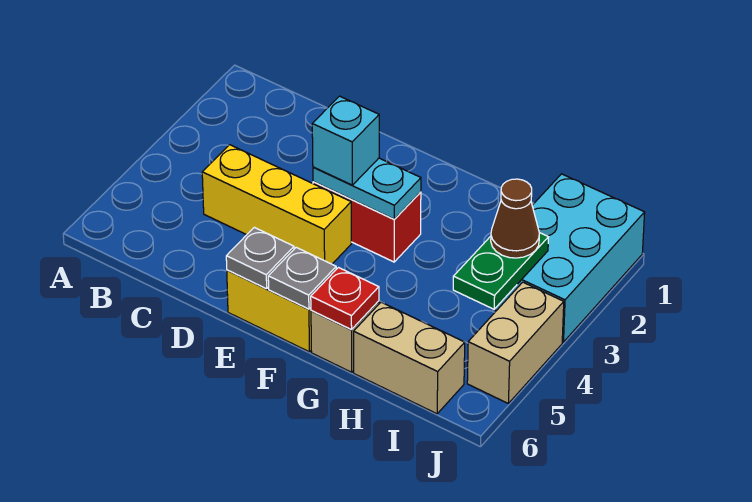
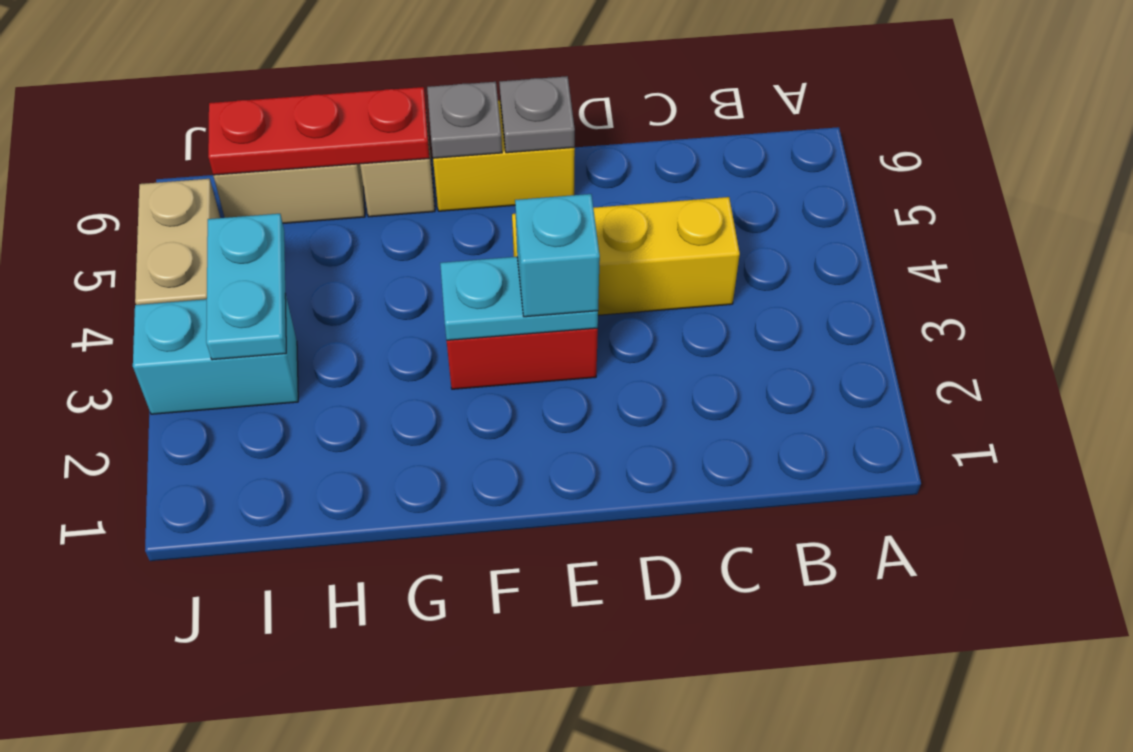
red 1x1 plate [311,268,379,330] -> red 1x3 plate [208,87,429,175]
cyan 2x3 brick [494,174,645,342] -> cyan 1x2 brick [133,293,298,414]
green 1x2 plate [453,233,548,309] -> cyan 1x2 plate [206,214,286,360]
brown 1x1 cone [491,179,539,258] -> none

